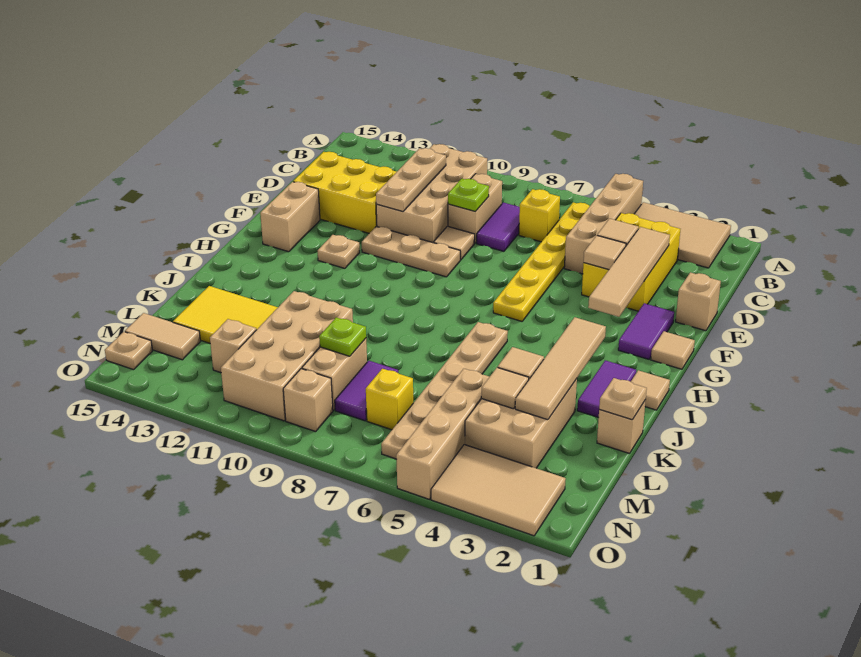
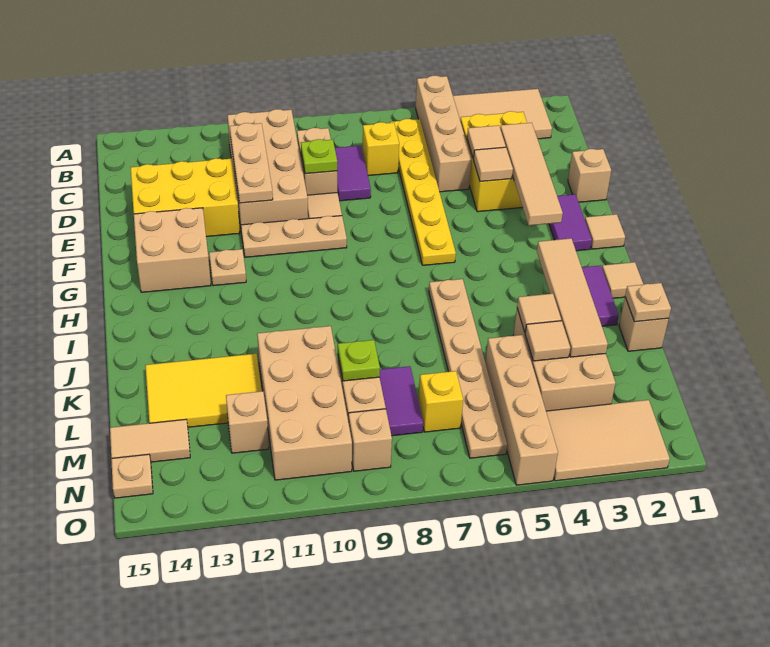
tan 1x2 brick [260,182,320,252] -> tan 2x2 brick [134,208,211,292]

